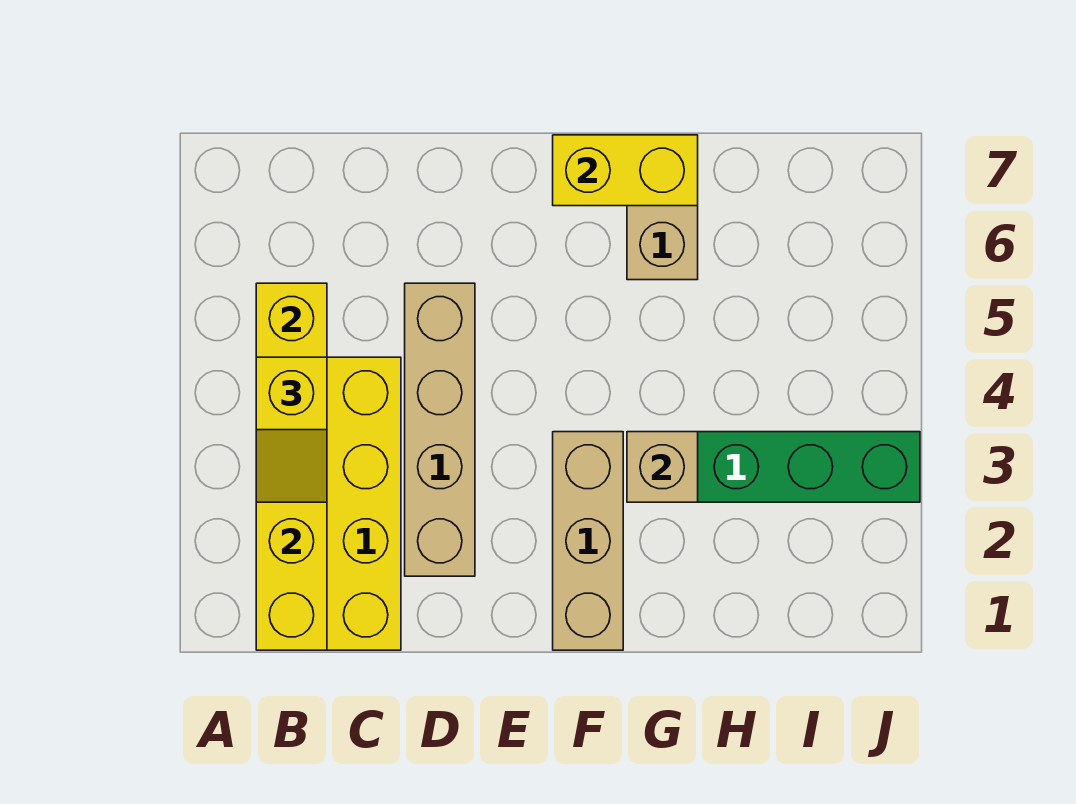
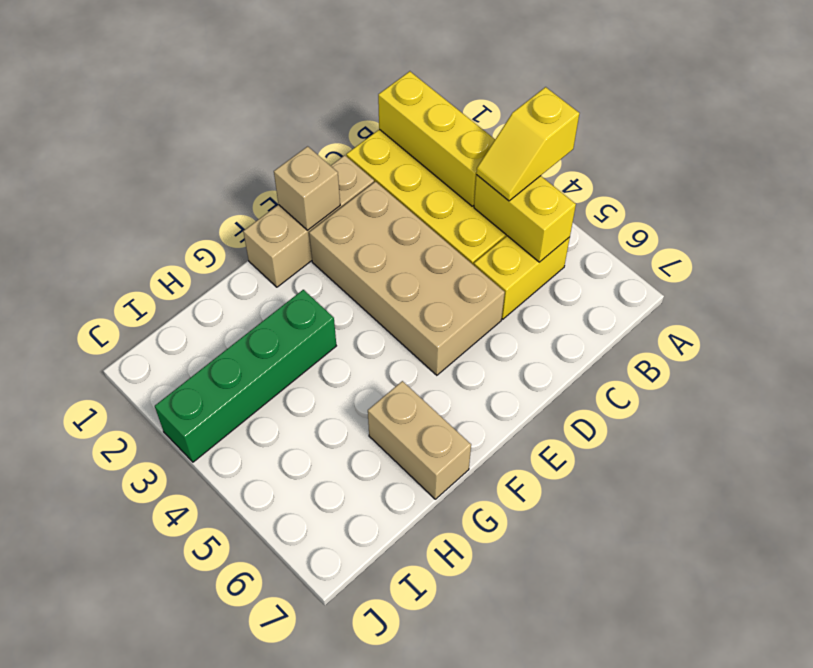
yellow 1x2 slope [256,357,327,502] -> yellow 1x2 slope turned to [476,87,580,201]
tan 1x4 brick [405,283,475,576] -> tan 2x4 brick [309,182,505,375]
tan 1x3 brick [553,432,623,650] -> tan 1x3 brick turned to [243,155,374,287]
yellow 1x2 brick [553,135,698,206] -> yellow 1x2 brick moved to [474,236,570,319]
tan 1x1 brick [627,432,698,502] -> tan 1x1 brick moved to [274,146,340,230]

